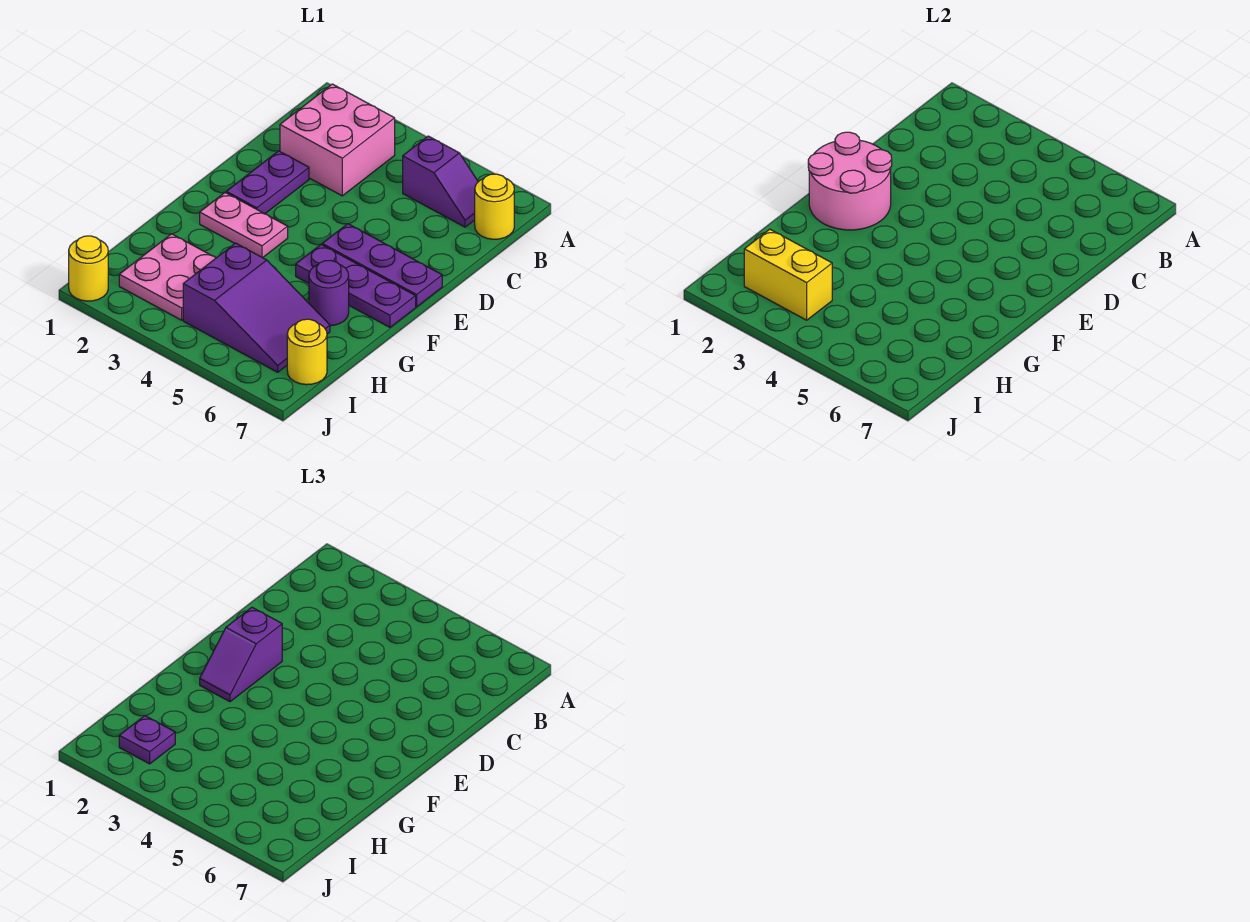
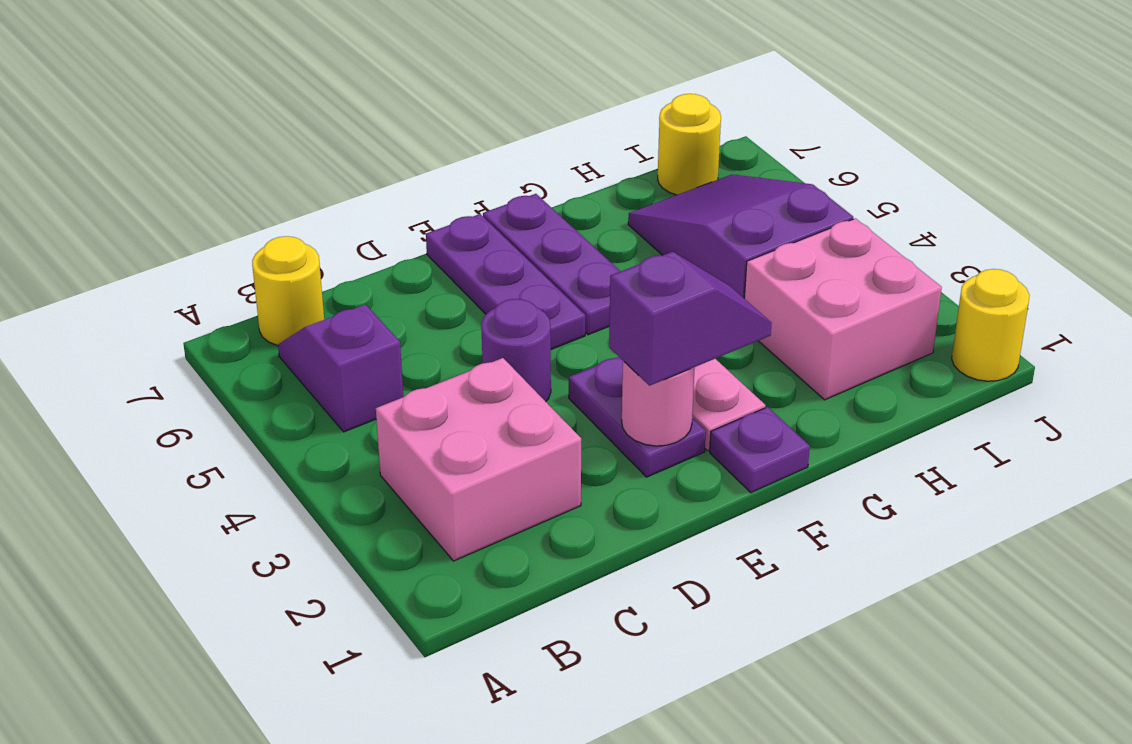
purple 1x2 plate [226,151,309,214] -> purple 1x2 plate turned to [569,357,706,477]
pink 2x2 round brick [808,132,892,230] -> pink 1x1 round brick [622,361,695,446]
purple 1x1 round brick [309,260,349,326] -> purple 1x1 round brick moved to [481,299,551,401]
pink 2x2 plate [119,234,216,320] -> pink 2x2 brick [744,218,942,400]
yellow 1x2 brick [744,229,832,320] -> none
purple 1x1 plate [119,716,175,764] -> purple 1x1 plate moved to [710,407,810,493]

